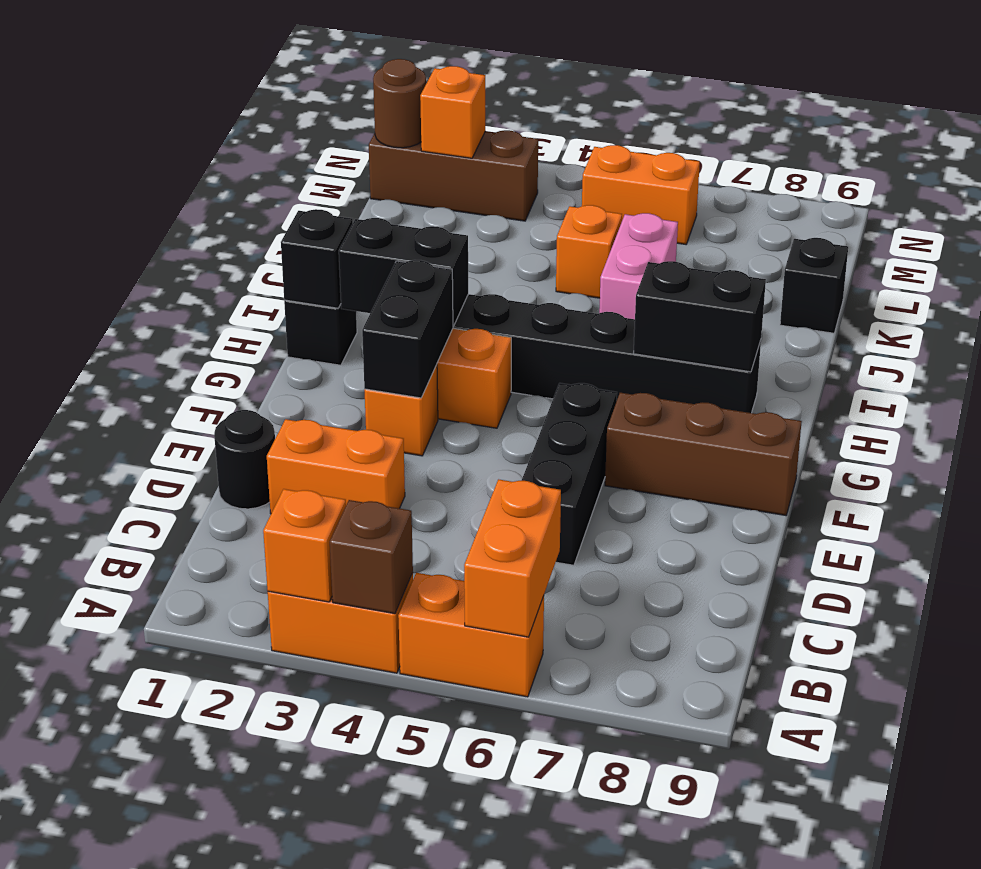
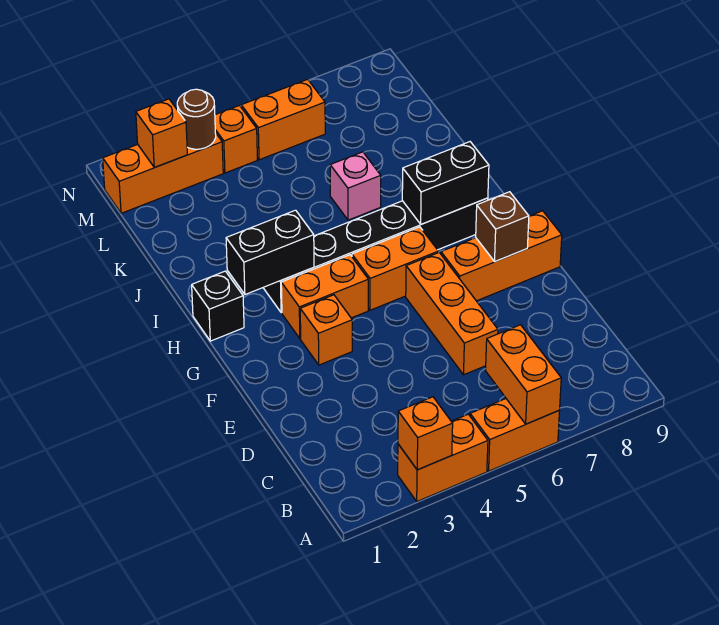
brown 1x1 brick [330,500,413,614] -> brown 1x1 brick moved to [476,192,529,262]
black 1x1 round brick [214,410,275,509] -> none
orange 1x2 brick [267,419,405,513] -> orange 1x2 brick moved to [352,227,438,310]
black 1x3 brick [521,383,617,565] -> orange 1x3 brick [406,253,498,375]
black 1x2 brick [362,260,453,398] -> none
brown 1x3 brick [605,393,802,515] -> orange 1x3 brick [441,211,562,301]
black 1x1 brick [281,209,353,308] -> none
pink 1x2 brick [599,213,678,319] -> pink 1x1 brick [330,152,381,220]
orange 1x1 brick [556,205,622,298] -> orange 1x1 brick moved to [215,106,257,173]
black 1x1 brick [780,238,848,333] -> none
brown 1x3 brick [369,130,538,221] -> orange 1x3 brick [103,133,223,213]
brown 1x1 round brick [373,59,426,148] -> brown 1x1 round brick moved to [177,89,216,149]

